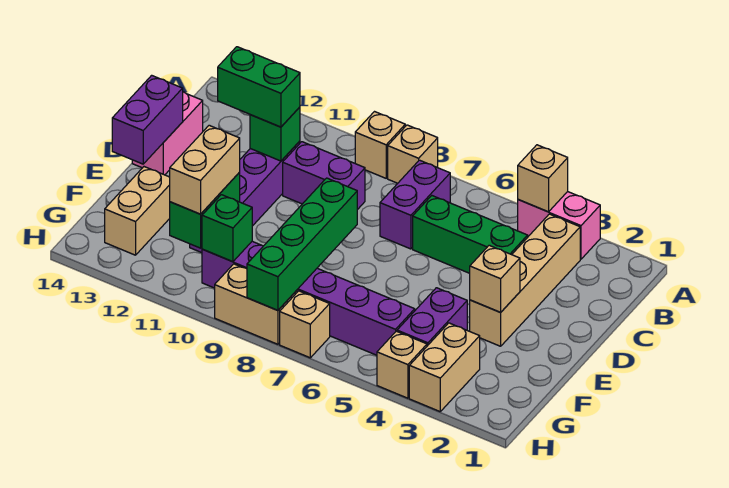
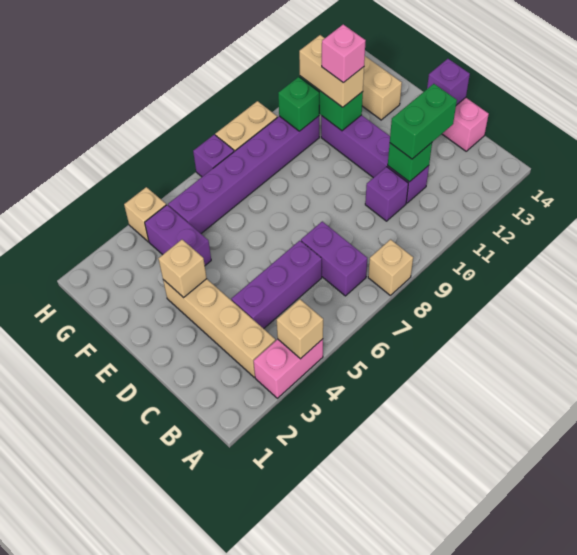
tan 1x1 brick [355,112,405,178] -> none
green 1x3 brick [413,196,528,273] -> purple 1x3 brick [231,241,322,329]
purple 1x2 brick [283,142,365,210] -> purple 1x1 brick [365,167,408,221]
purple 1x2 brick [112,75,183,164] -> purple 1x1 brick [427,59,470,105]
green 1x4 brick [247,178,357,310] -> none
none -> pink 1x1 brick [322,24,366,83]
tan 1x2 brick [409,323,480,411] -> none
tan 1x1 brick [280,291,330,358] -> purple 1x1 brick [193,135,234,177]

